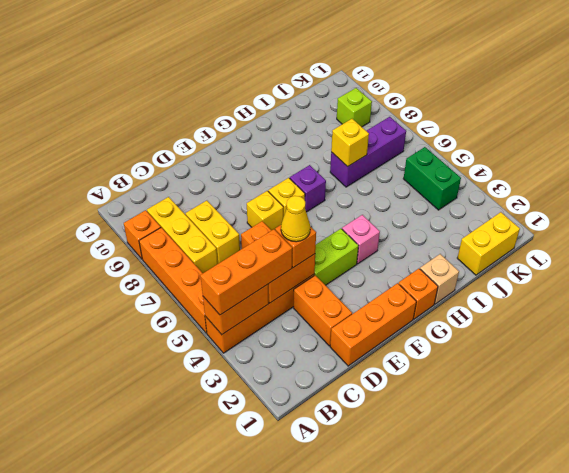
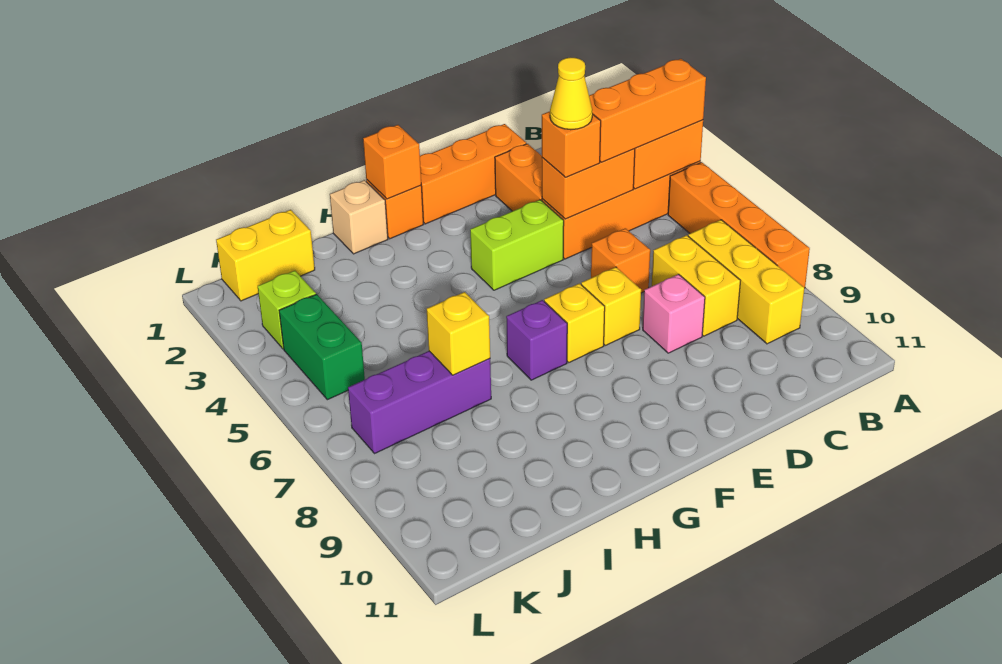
orange 1x1 brick [124,210,161,259] -> orange 1x1 brick moved to [363,125,421,199]
pink 1x1 brick [342,215,380,264] -> pink 1x1 brick moved to [643,274,705,353]
lime 1x1 brick [337,88,372,127] -> lime 1x1 brick moved to [258,271,316,349]

